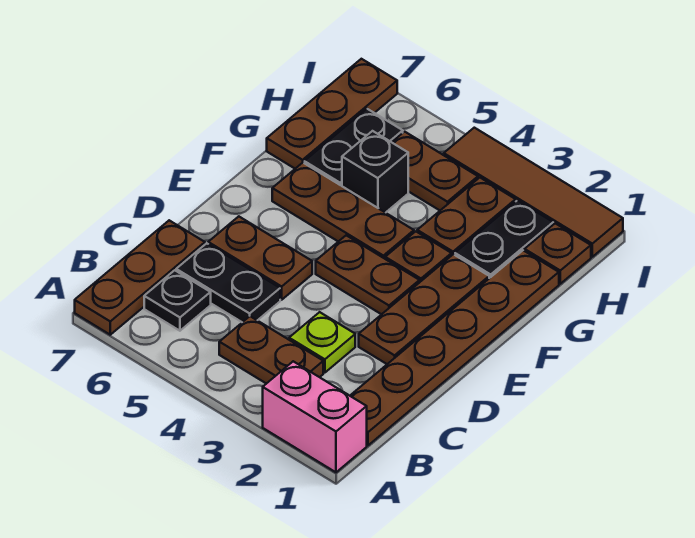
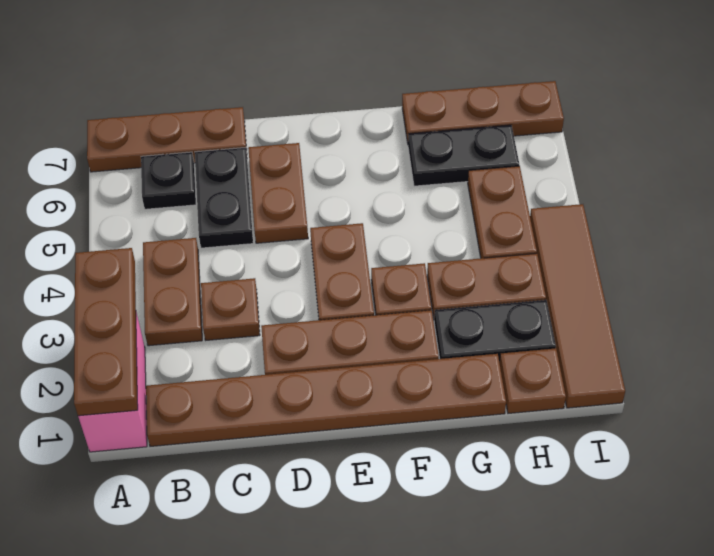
lime 1x1 plate [289,312,355,373] -> brown 1x1 plate [201,278,260,340]
brown 1x3 plate [272,163,414,259] -> brown 1x3 plate moved to [74,248,138,416]
black 1x1 brick [342,131,408,213] -> none

